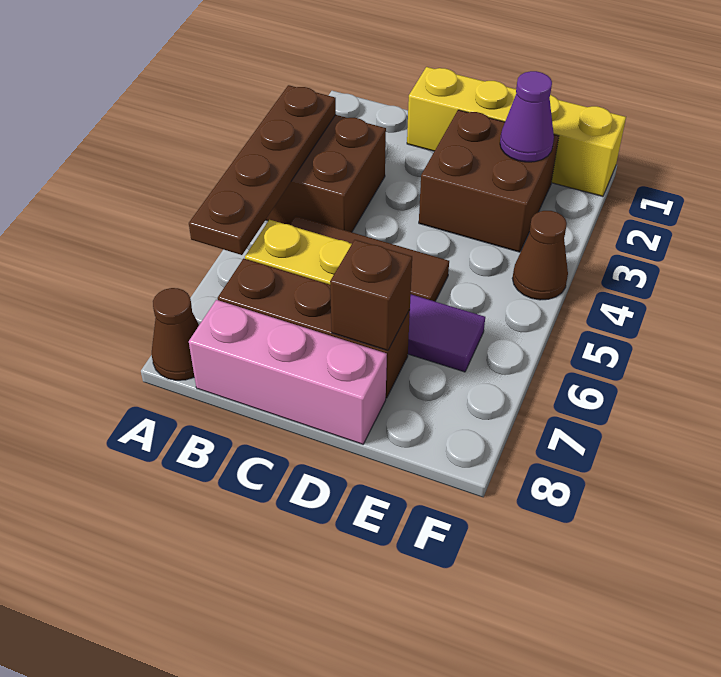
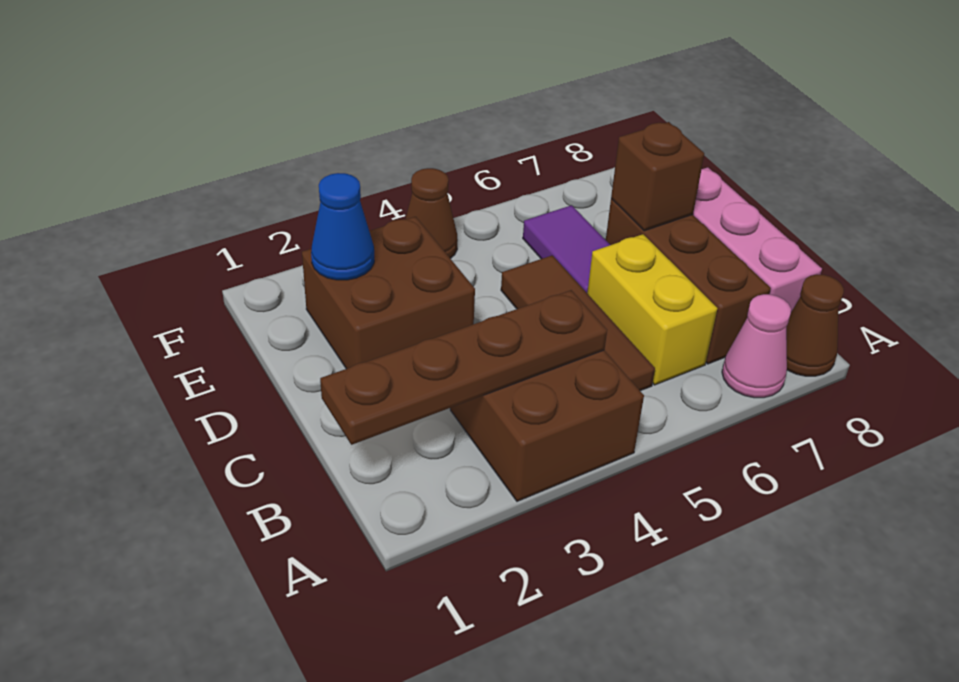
brown 1x4 plate [189,85,336,255] -> brown 1x4 plate moved to [320,290,607,445]
none -> pink 1x1 cone [722,294,791,398]
yellow 1x4 brick [407,67,626,196] -> none
purple 1x1 cone [500,71,554,162] -> blue 1x1 cone [311,173,374,280]

